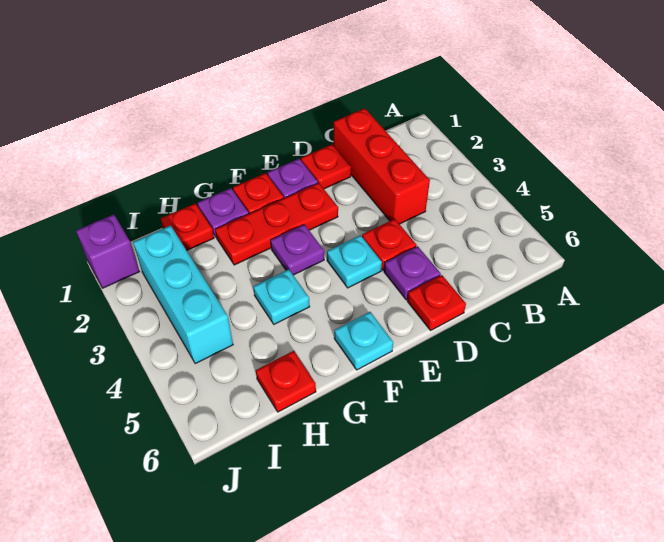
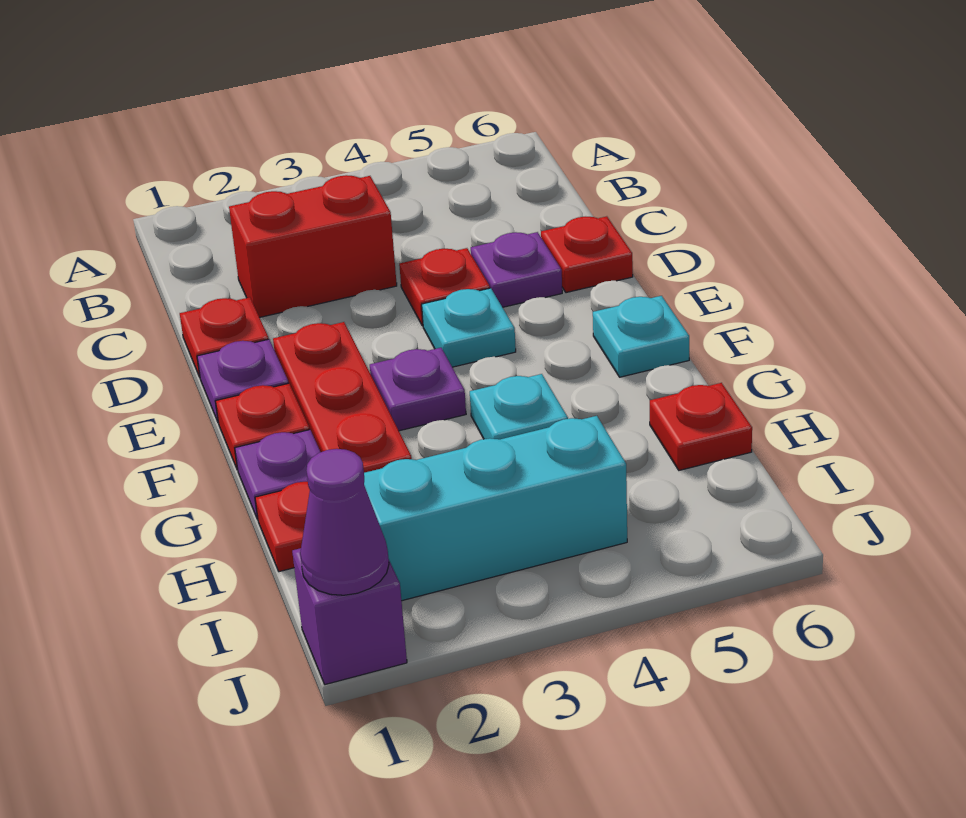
red 1x3 brick [334,108,430,224] -> red 1x2 brick [229,175,397,317]
none -> purple 1x1 cone [300,449,389,595]

